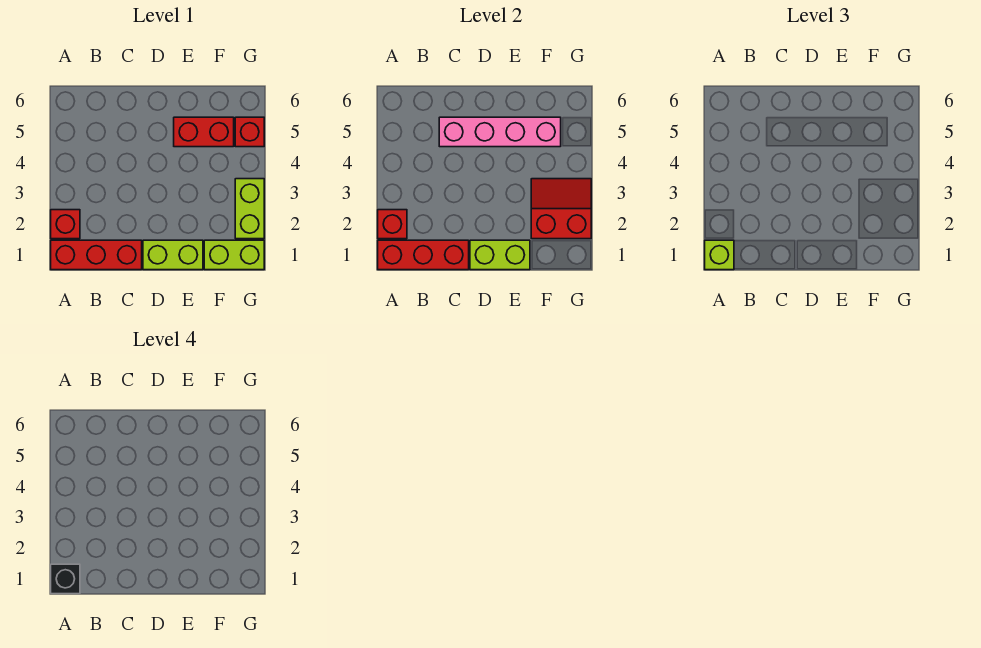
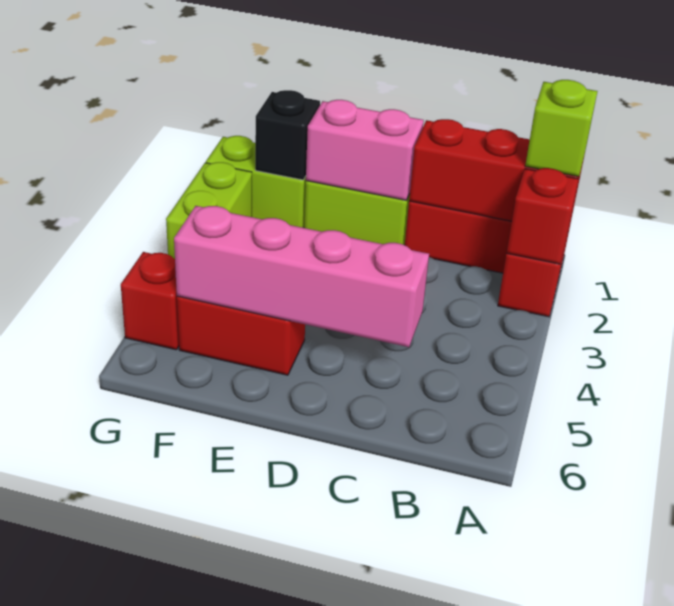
black 1x1 brick [51,564,80,594] -> black 1x1 brick moved to [255,90,320,180]
lime 1x2 brick [470,240,530,270] -> pink 1x2 brick [306,100,424,200]
red 2x2 slope [531,179,591,239] -> none

